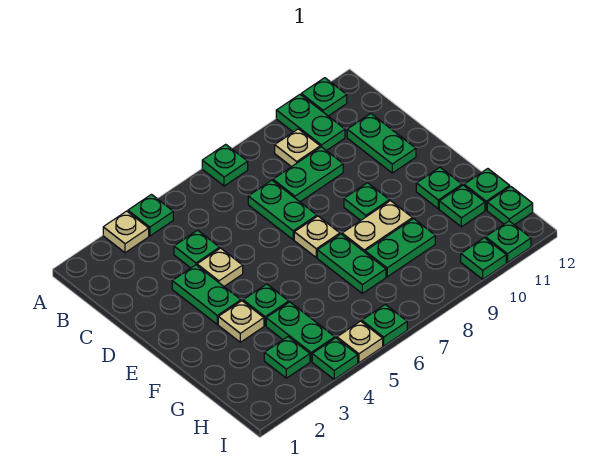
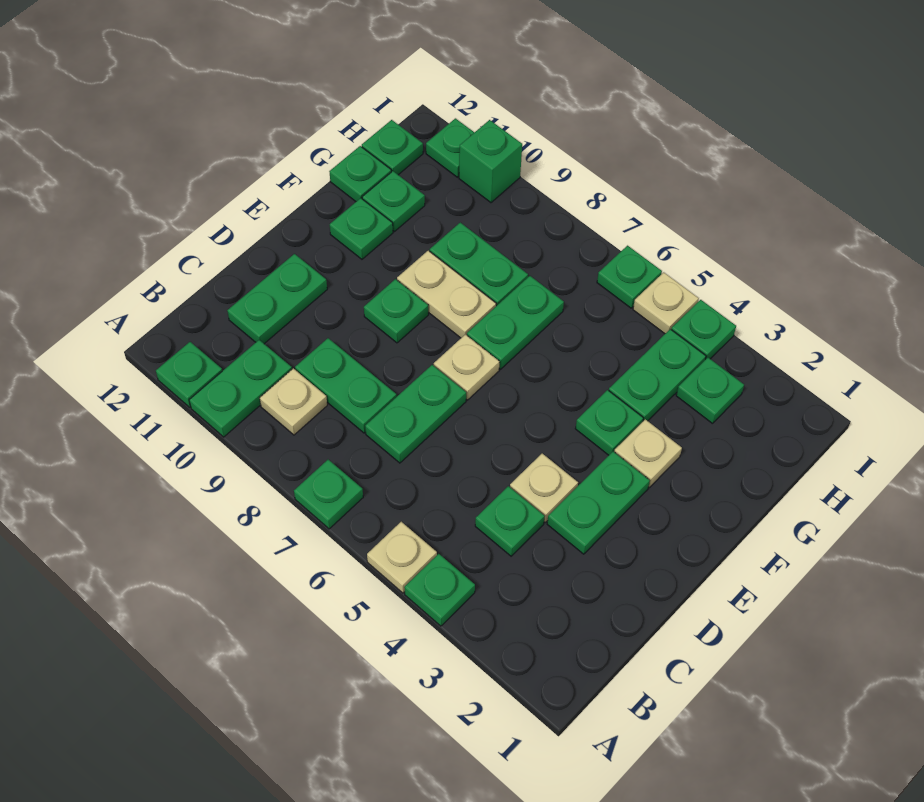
tan 1x1 plate [103,211,149,253] -> tan 1x1 plate moved to [367,522,437,593]
green 1x1 plate [461,238,506,279] -> green 1x1 brick [459,120,522,203]

